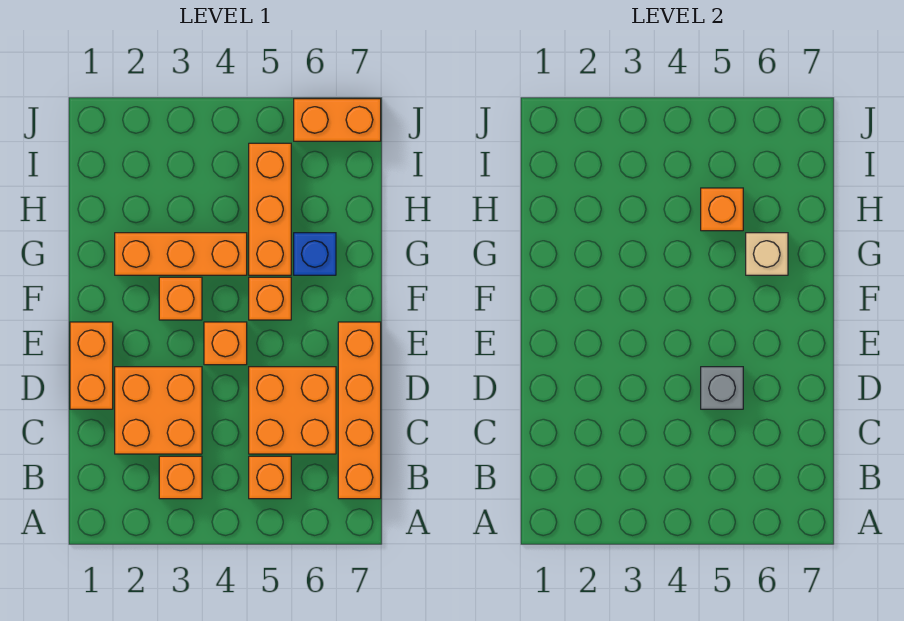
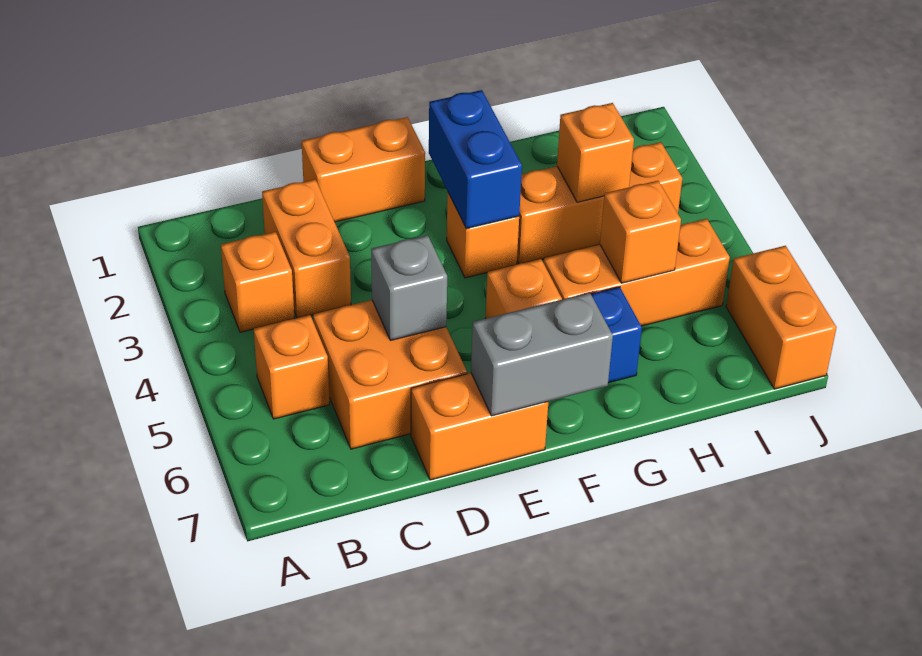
orange 1x4 brick [338,322,381,499] -> orange 1x2 brick [411,373,548,480]
orange 2x2 brick [115,367,202,454] -> orange 1x2 brick [262,179,351,318]
orange 1x1 brick [204,322,247,365] -> orange 1x1 brick moved to [557,103,634,202]
none -> grey 1x2 brick [471,293,613,416]
none -> blue 1x2 brick [429,90,522,229]
orange 1x3 brick [115,233,247,275] -> orange 1x3 brick turned to [517,142,682,264]
tan 1x1 brick [746,233,788,275] -> none

